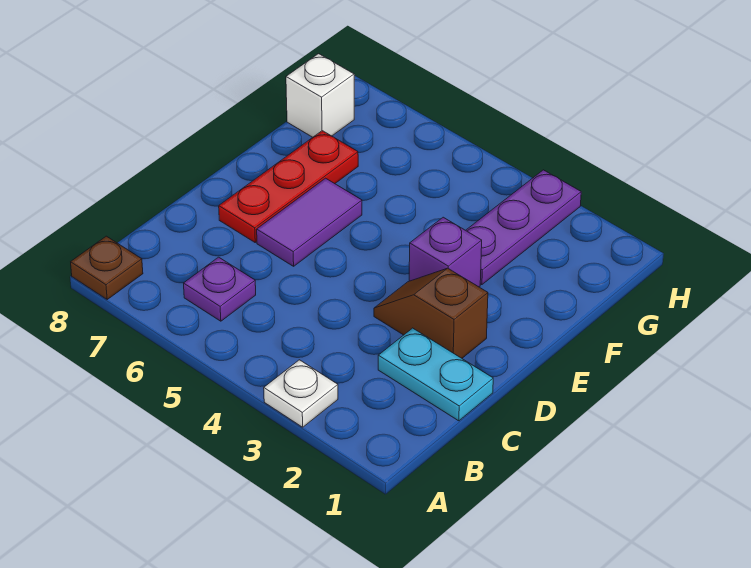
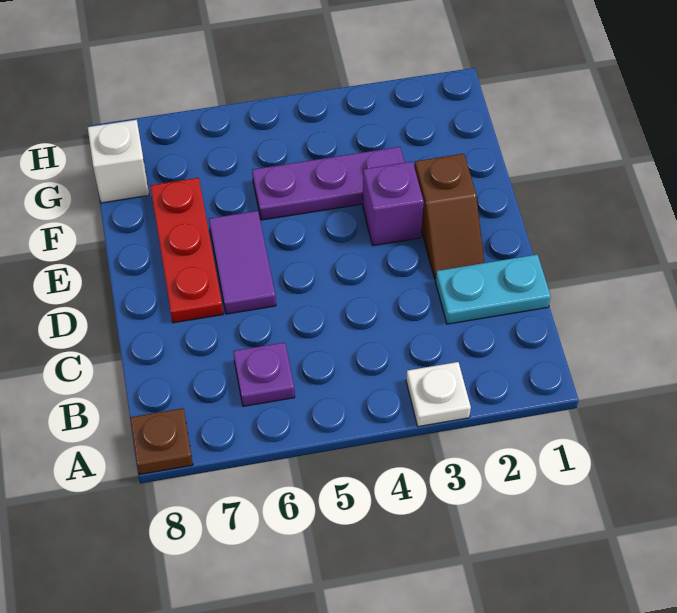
brown 1x2 slope [374,268,488,358] -> brown 1x2 slope turned to [415,154,484,280]
purple 1x3 plate [466,170,581,285] -> purple 1x3 plate turned to [252,147,404,220]

